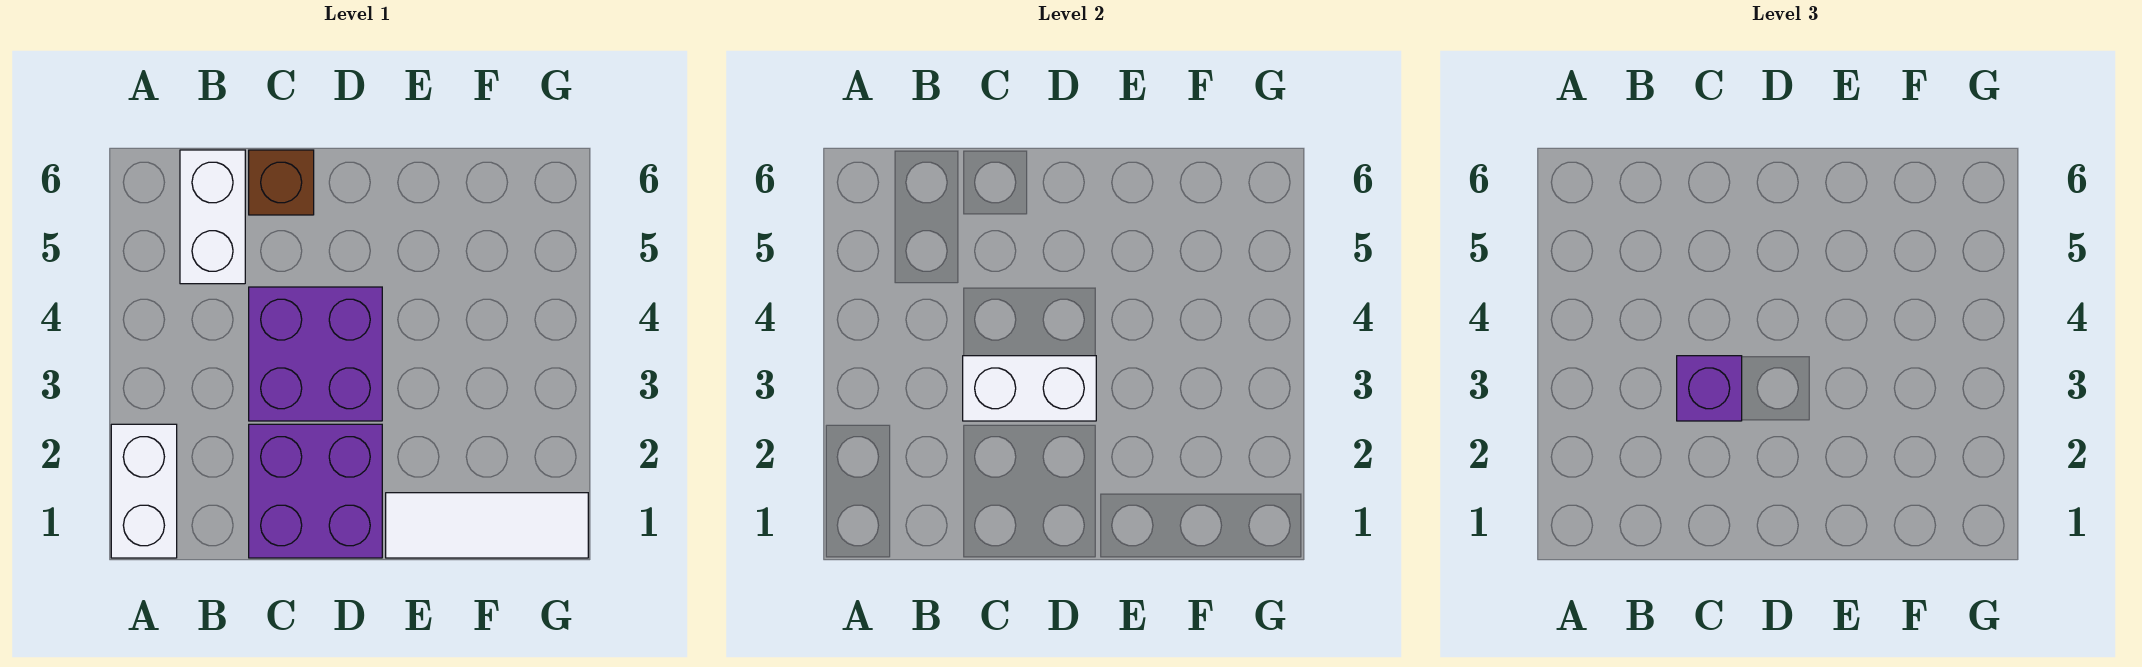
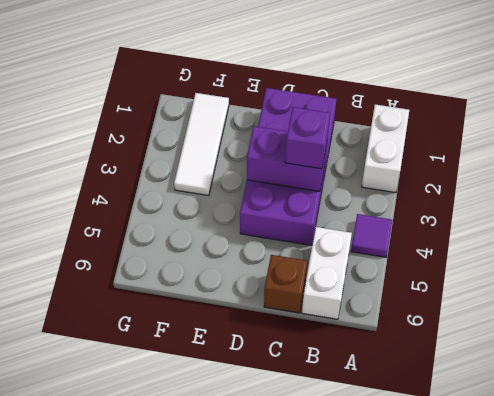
none -> purple 1x1 tile [351,214,392,257]
white 1x2 brick [963,356,1096,421] -> purple 1x2 brick [247,126,328,191]
white 1x3 tile [386,493,588,558] -> white 1x3 tile turned to [174,93,229,196]

